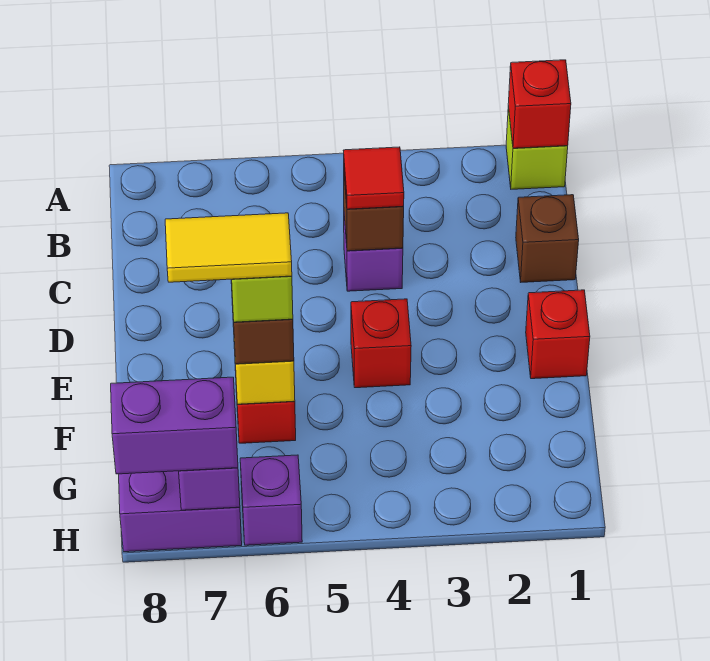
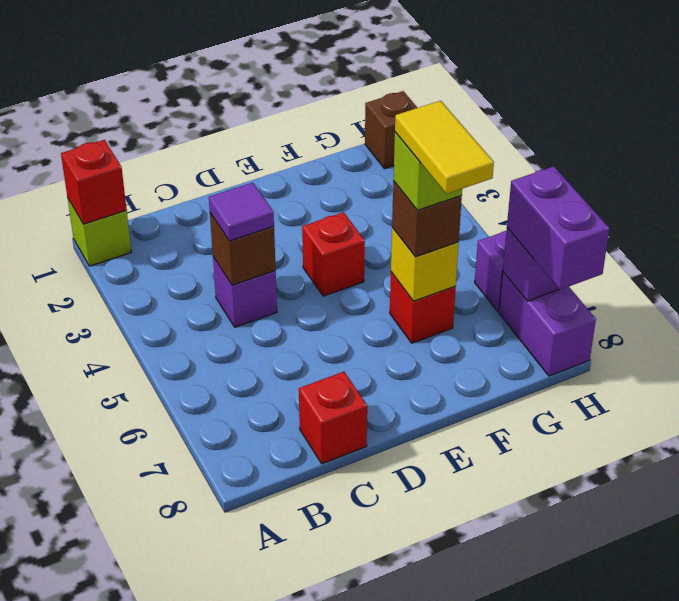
brown 1x1 brick [516,195,579,282] -> brown 1x1 brick moved to [365,91,417,169]
red 1x1 tile [343,147,404,209] -> purple 1x1 tile [209,183,274,241]
red 1x1 brick [526,290,590,379] -> red 1x1 brick moved to [299,372,367,464]

